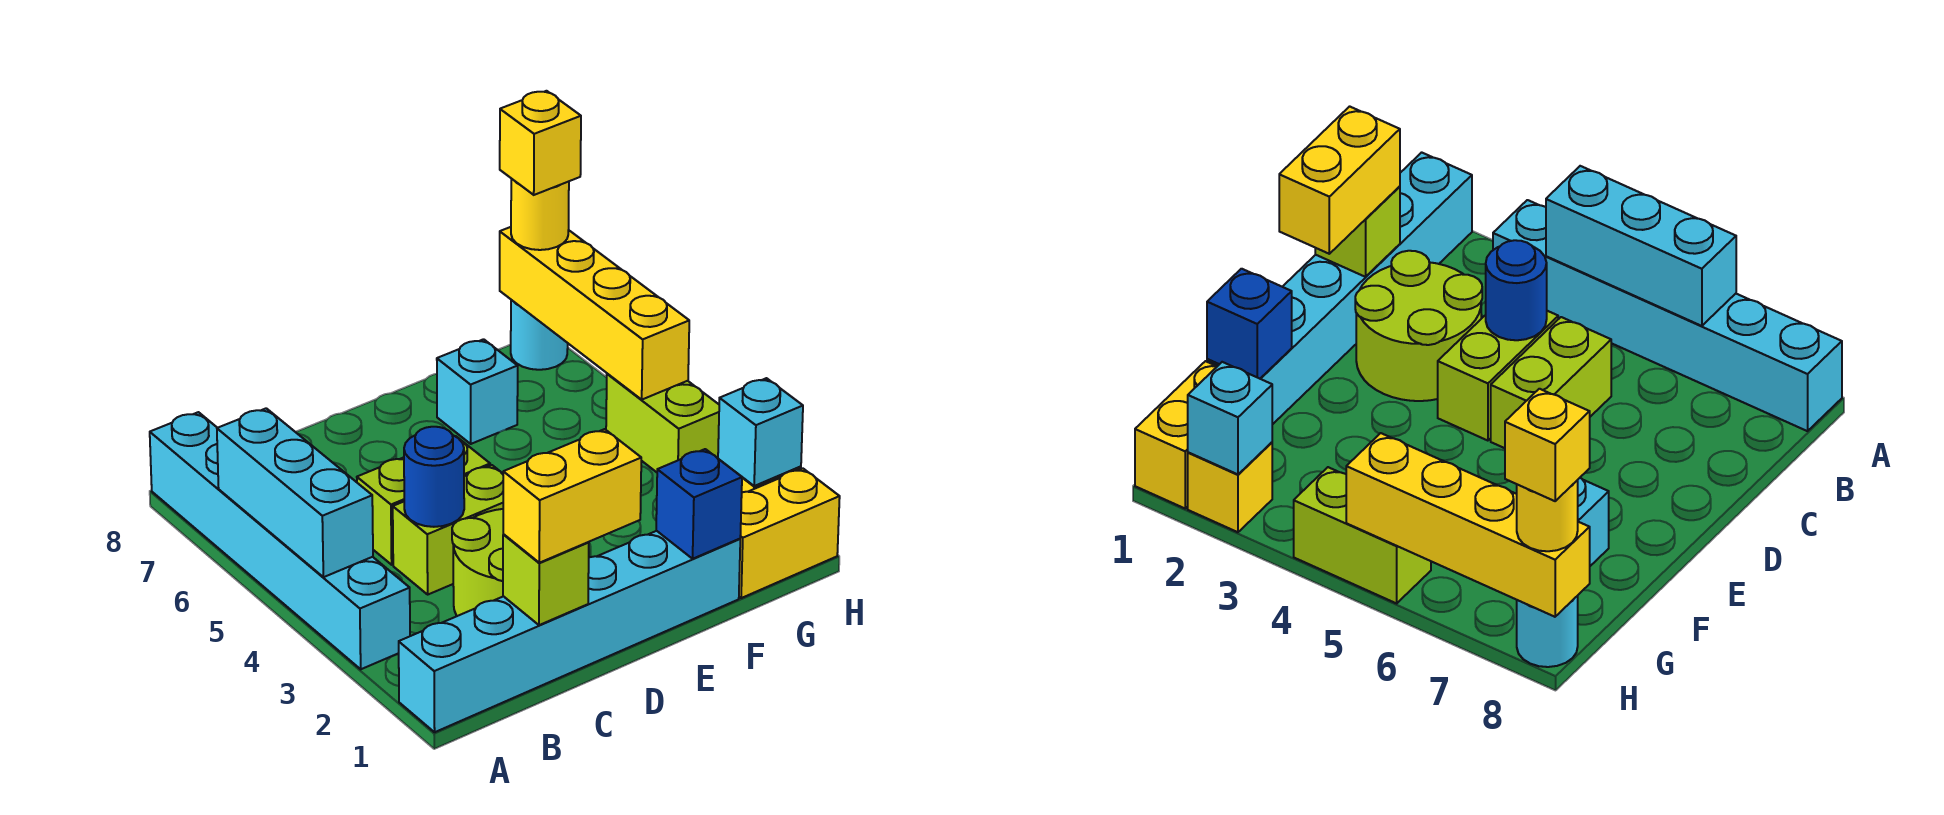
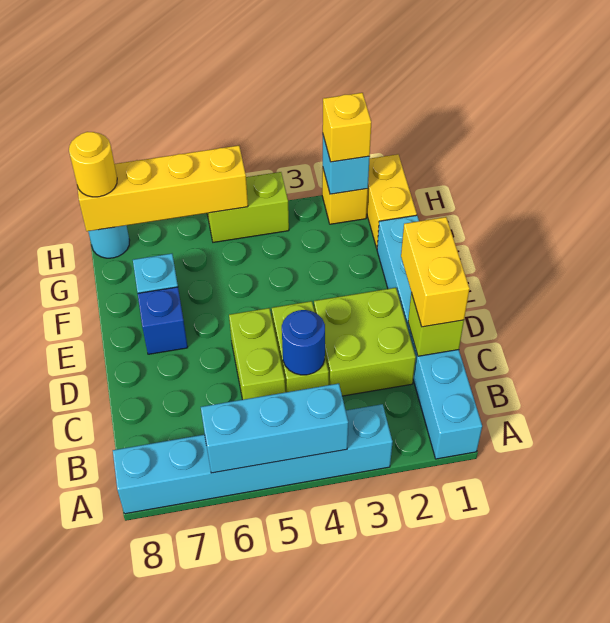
lime 2x2 round brick [452,509,504,616] -> lime 2x2 brick [314,288,416,396]
blue 1x1 brick [656,449,742,559] -> blue 1x1 brick moved to [138,287,188,354]
yellow 1x1 brick [500,91,581,195] -> yellow 1x1 brick moved to [323,93,371,162]

